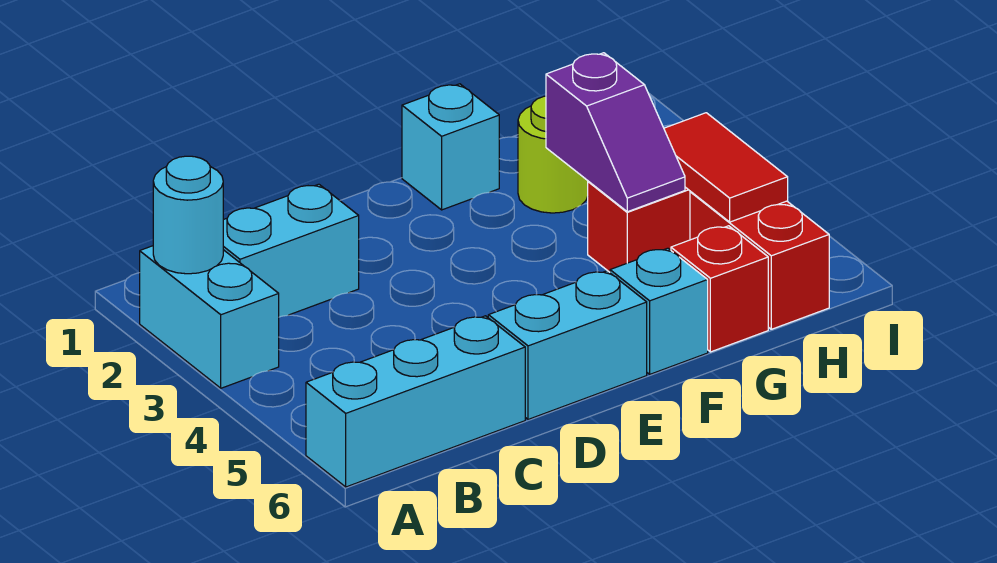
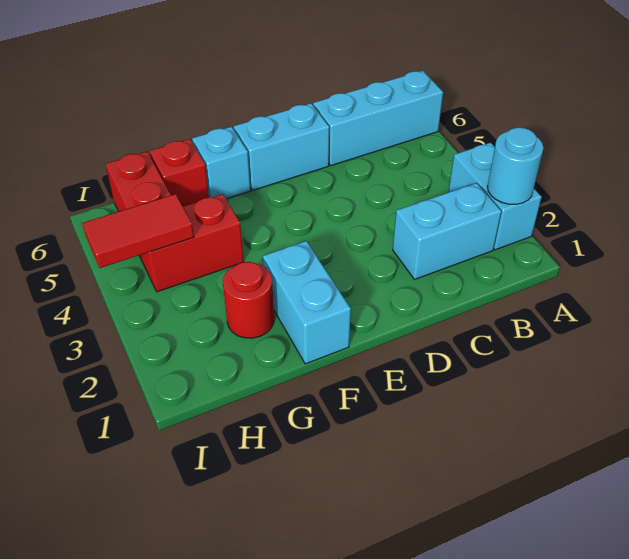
cyan 1x1 brick [402,84,499,210] -> cyan 1x2 brick [263,241,351,364]
lime 1x1 round brick [518,96,588,213] -> red 1x1 round brick [223,262,274,338]
purple 1x2 slope [546,53,685,212] -> none
red 1x2 tile [664,113,788,222] -> red 1x2 tile turned to [82,194,194,268]

